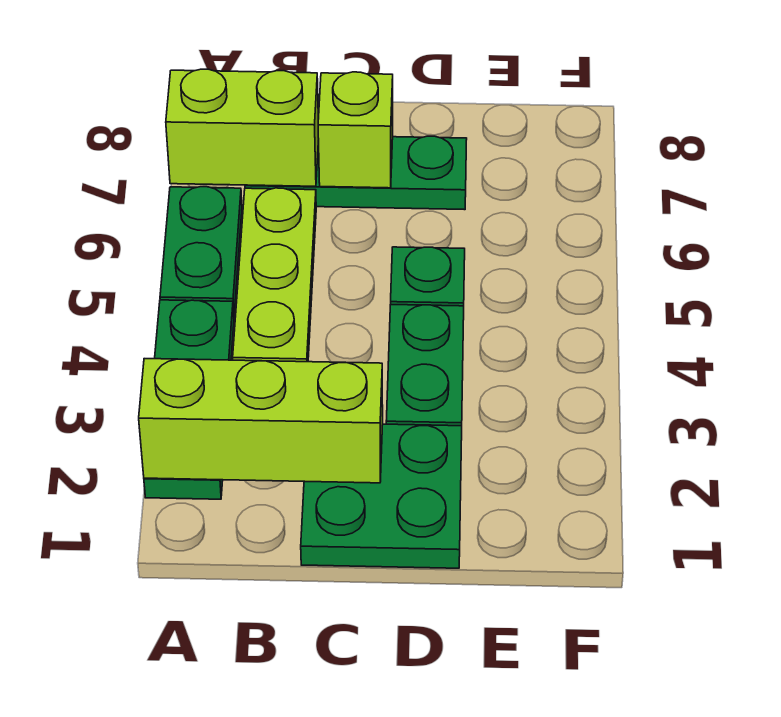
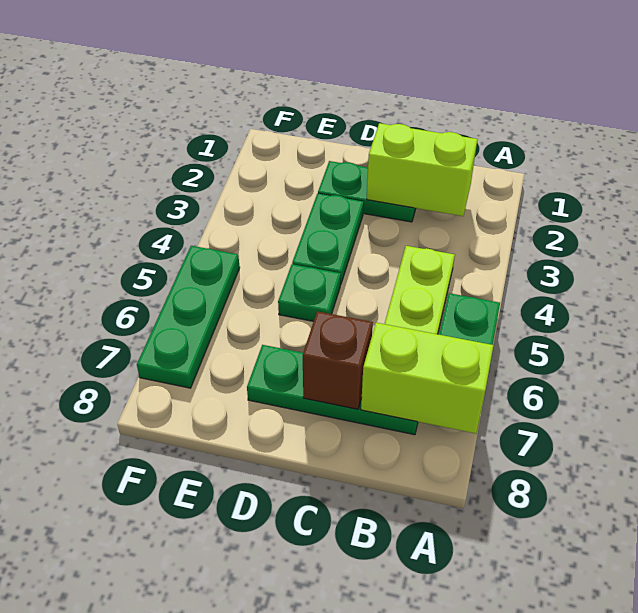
green 1x3 plate [144,300,234,499] -> green 1x3 plate moved to [137,246,240,388]
lime 1x3 brick [139,359,383,483] -> lime 1x2 brick [367,123,477,216]
green 2x2 plate [301,424,462,568] -> green 1x2 plate [318,161,416,222]
lime 1x1 brick [318,72,393,188] -> brown 1x1 brick [303,311,373,409]

